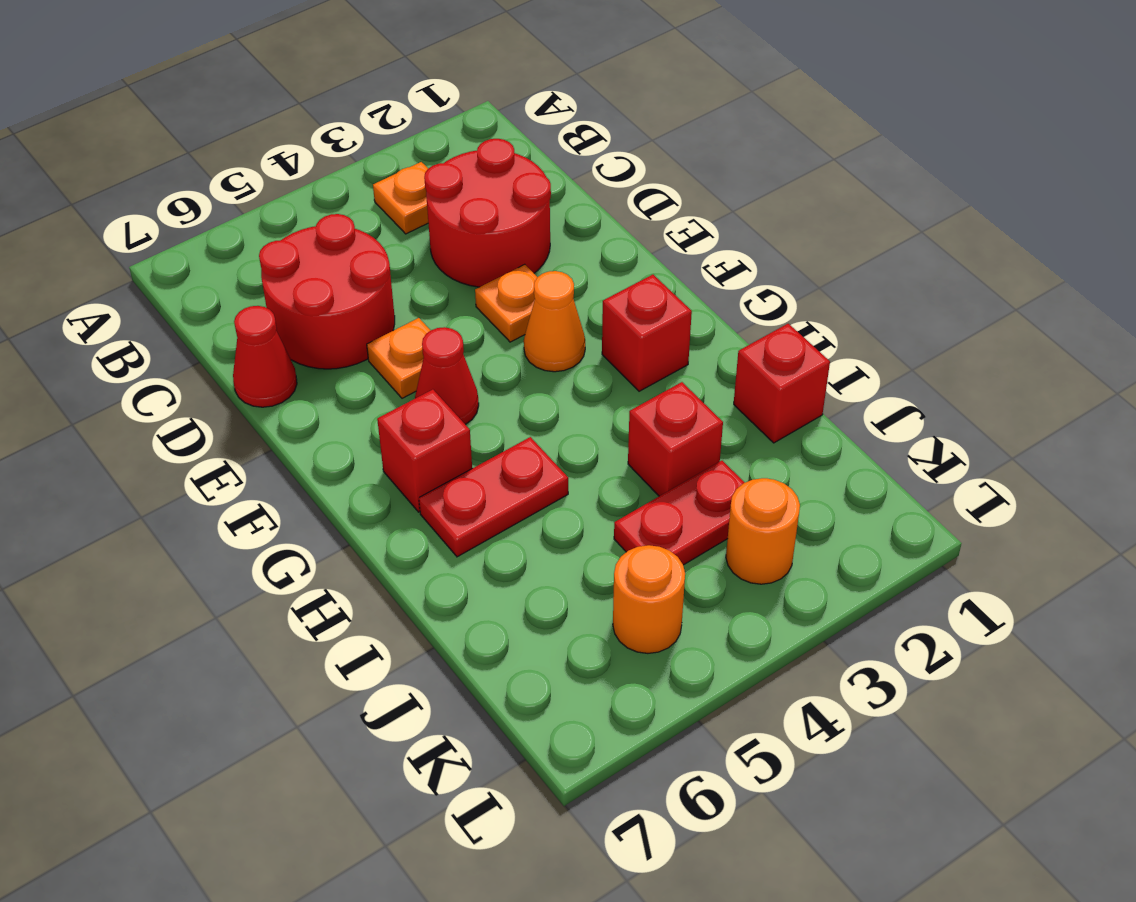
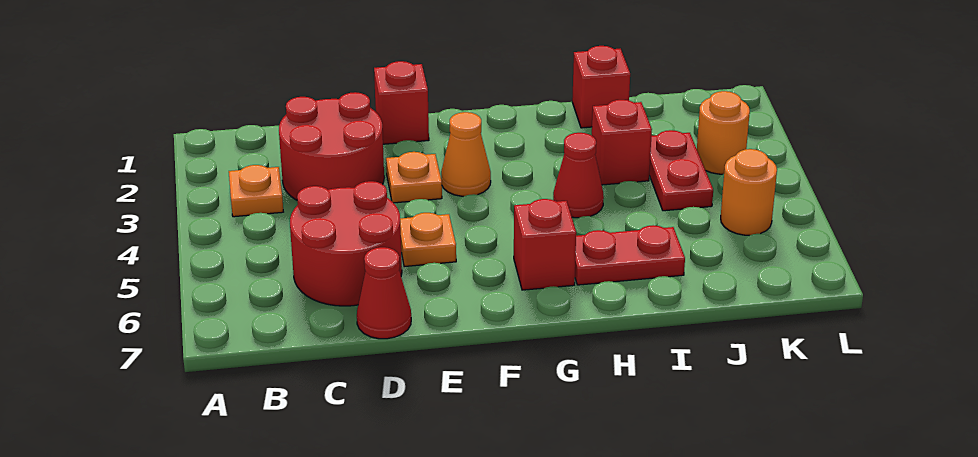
red 1x1 cone [415,327,479,424] -> red 1x1 cone moved to [553,133,604,218]
red 1x1 brick [602,275,692,391] -> red 1x1 brick moved to [374,61,429,144]
red 1x2 plate [419,437,568,557] -> red 1x2 plate turned to [575,225,685,285]

